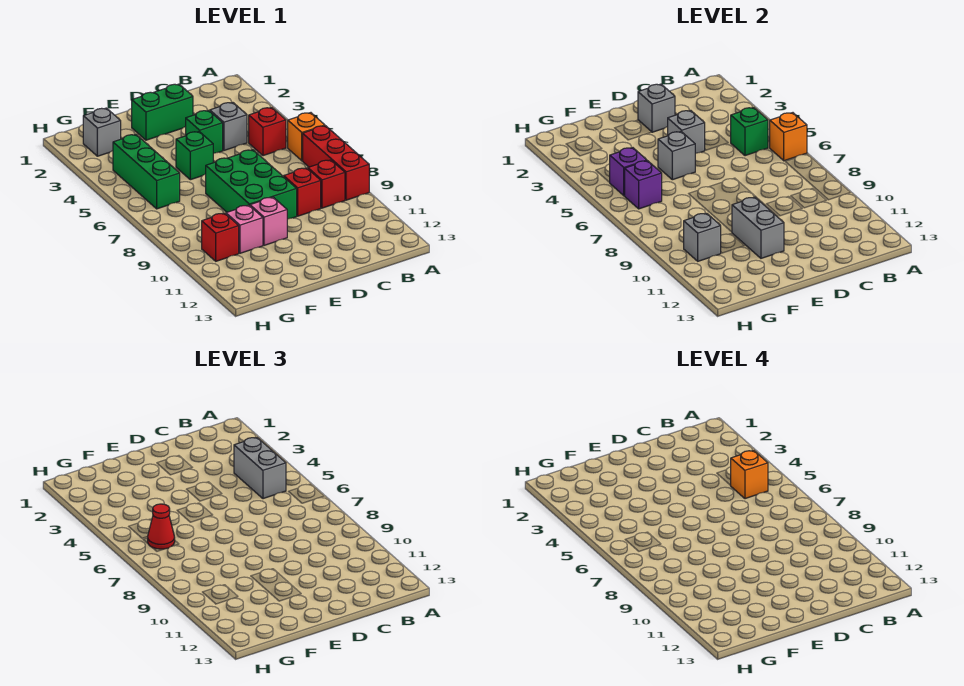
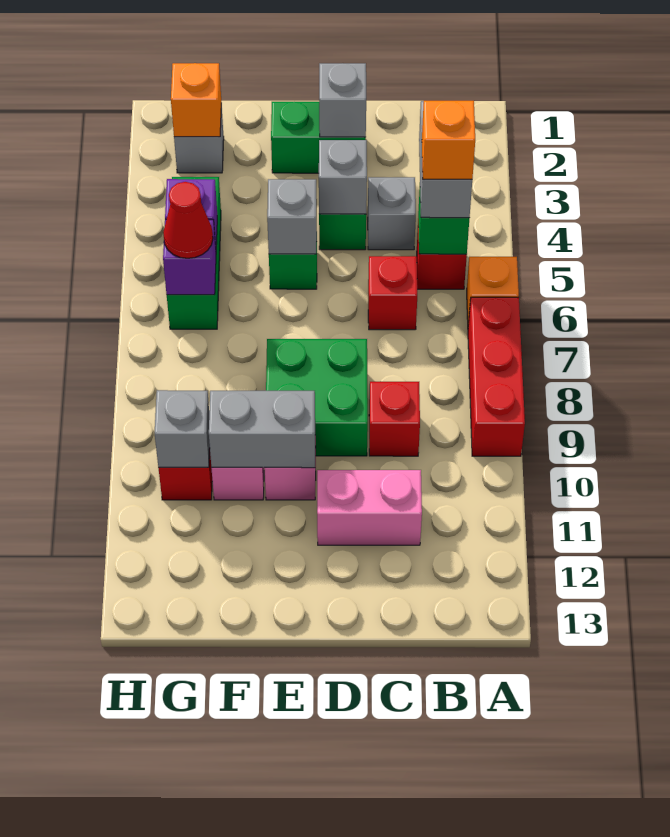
orange 1x1 brick [770,113,807,161] -> orange 1x1 brick moved to [171,63,221,137]
red 1x1 brick [308,160,345,208] -> red 1x1 brick moved to [368,256,417,330]
none -> pink 1x2 brick [317,470,422,545]
green 2x3 brick [206,150,297,219] -> green 2x2 brick [266,339,368,456]
grey 1x2 brick [732,197,784,258] -> grey 1x2 brick turned to [209,391,315,468]

